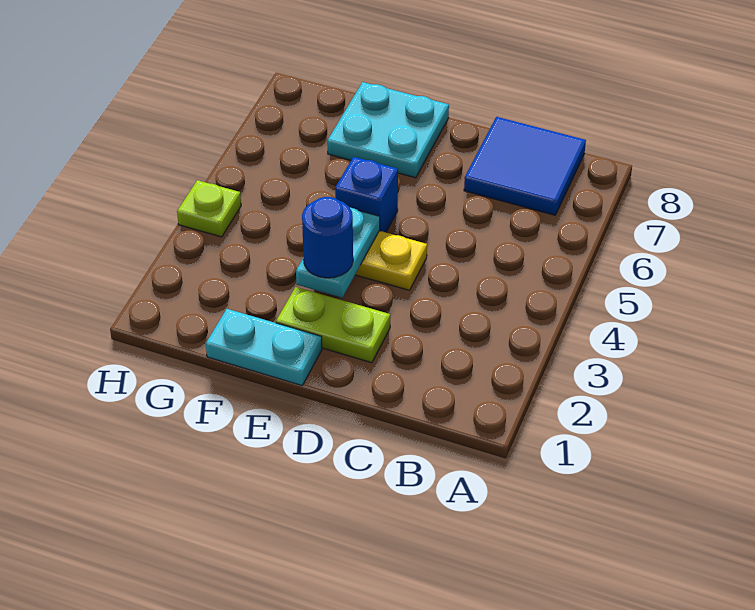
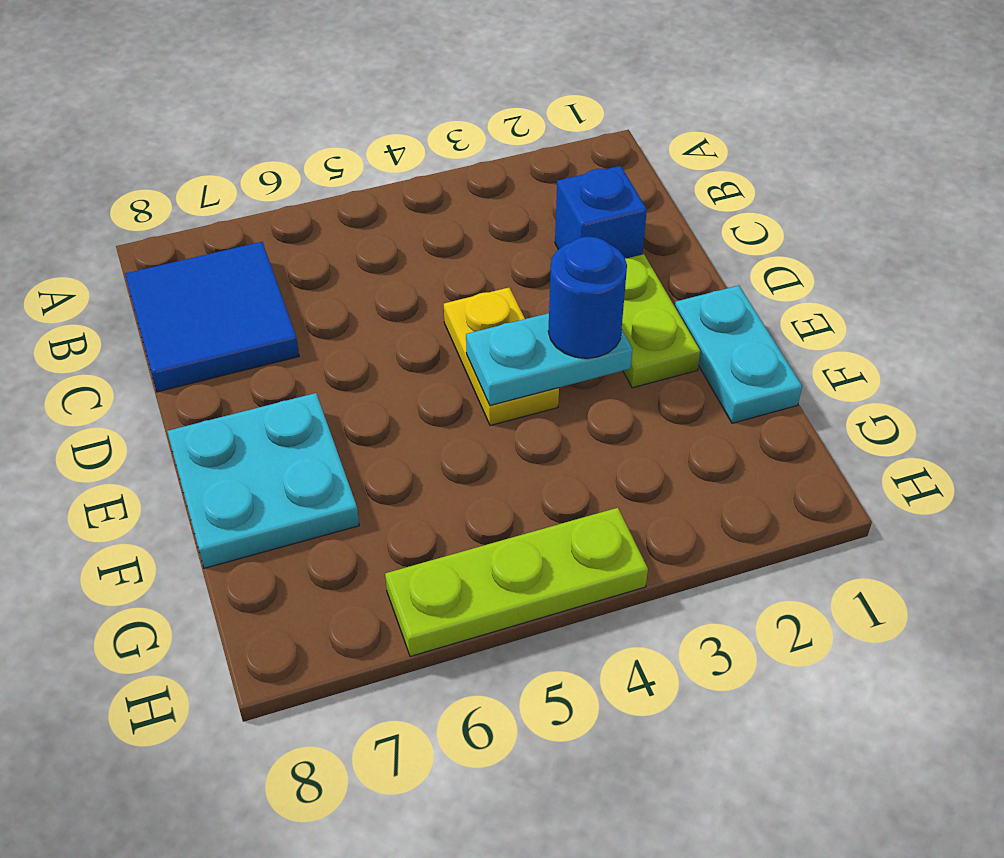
blue 1x1 brick [335,157,398,232] -> blue 1x1 brick moved to [555,166,647,258]
lime 1x1 plate [177,180,241,237] -> lime 1x3 plate [385,508,648,657]

